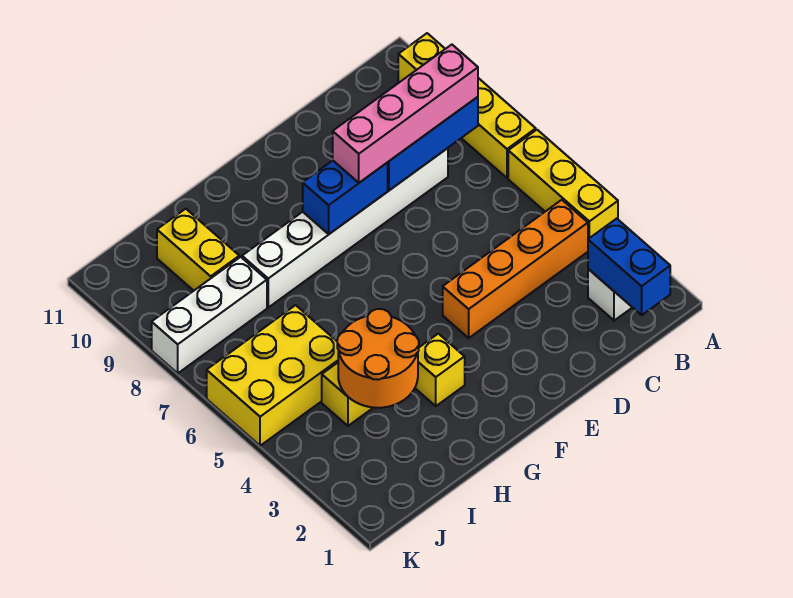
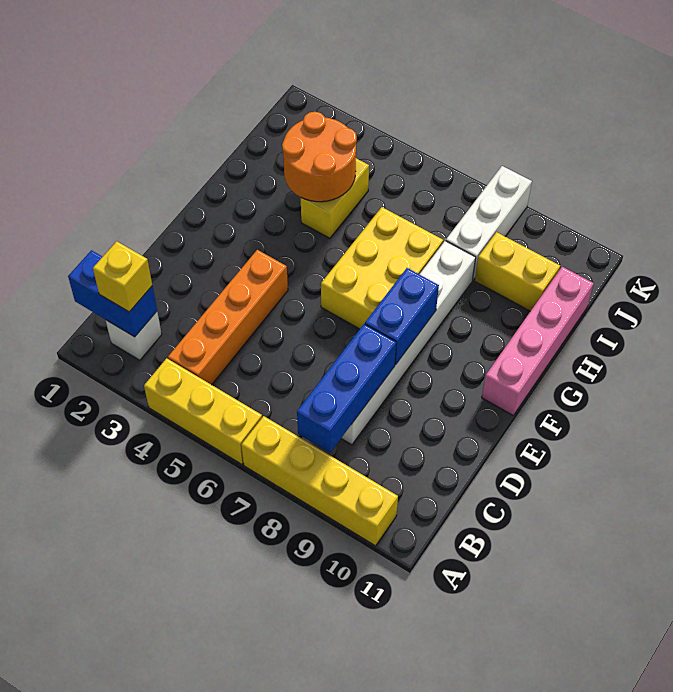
pink 1x4 brick [333,45,478,183] -> pink 1x4 brick moved to [482,267,594,415]
yellow 1x1 brick [415,334,465,406] -> yellow 1x1 brick moved to [93,241,152,312]
yellow 2x3 brick [207,305,338,446] -> yellow 2x3 brick moved to [321,207,443,329]

